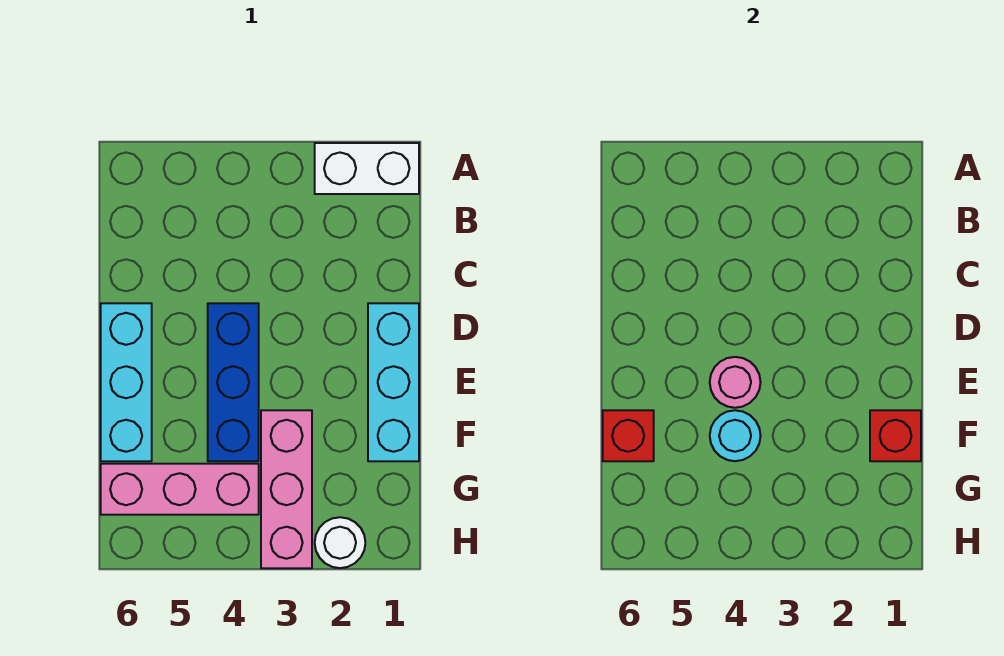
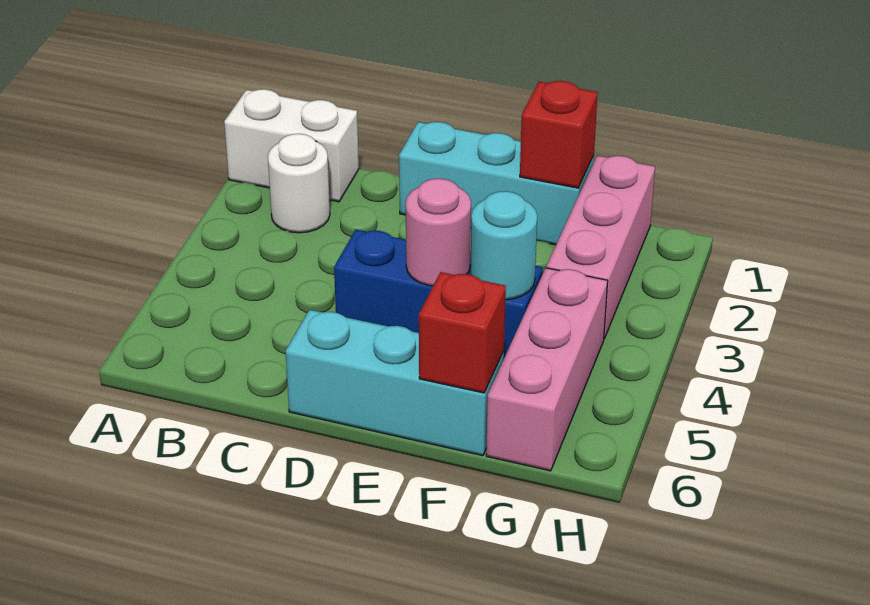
white 1x2 brick [315,143,419,194] -> white 1x2 brick turned to [224,89,359,202]
pink 1x3 brick [261,410,312,568] -> pink 1x3 brick turned to [546,156,655,339]
white 1x1 round brick [315,517,365,568] -> white 1x1 round brick moved to [268,134,330,233]

